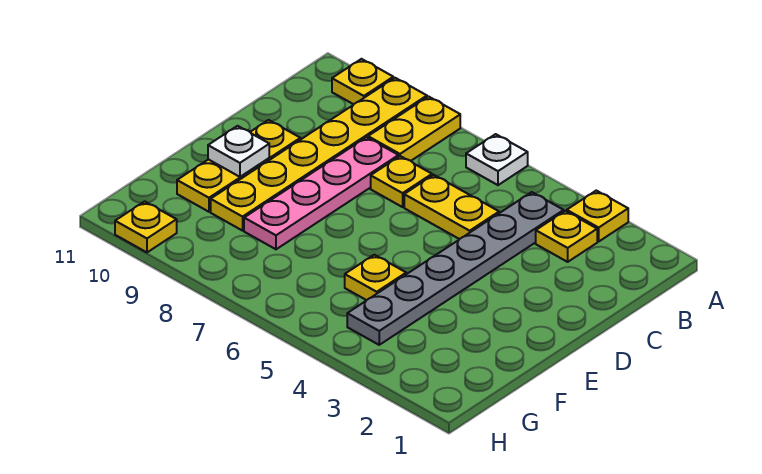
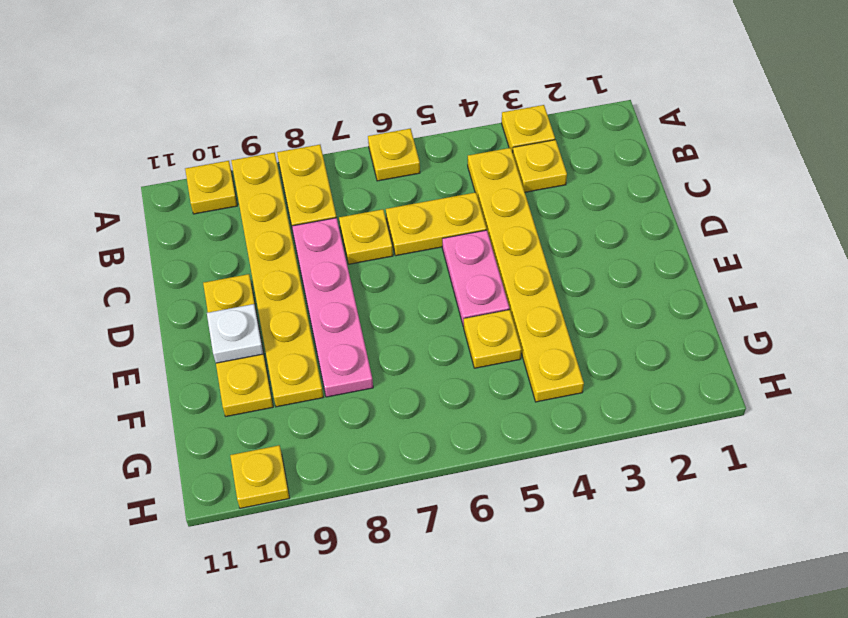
white 1x1 plate [466,134,528,185] -> yellow 1x1 plate [368,129,420,181]
grey 1x6 plate [347,192,564,345] -> yellow 1x6 plate [468,148,584,402]
none -> pink 1x2 plate [442,230,509,326]

